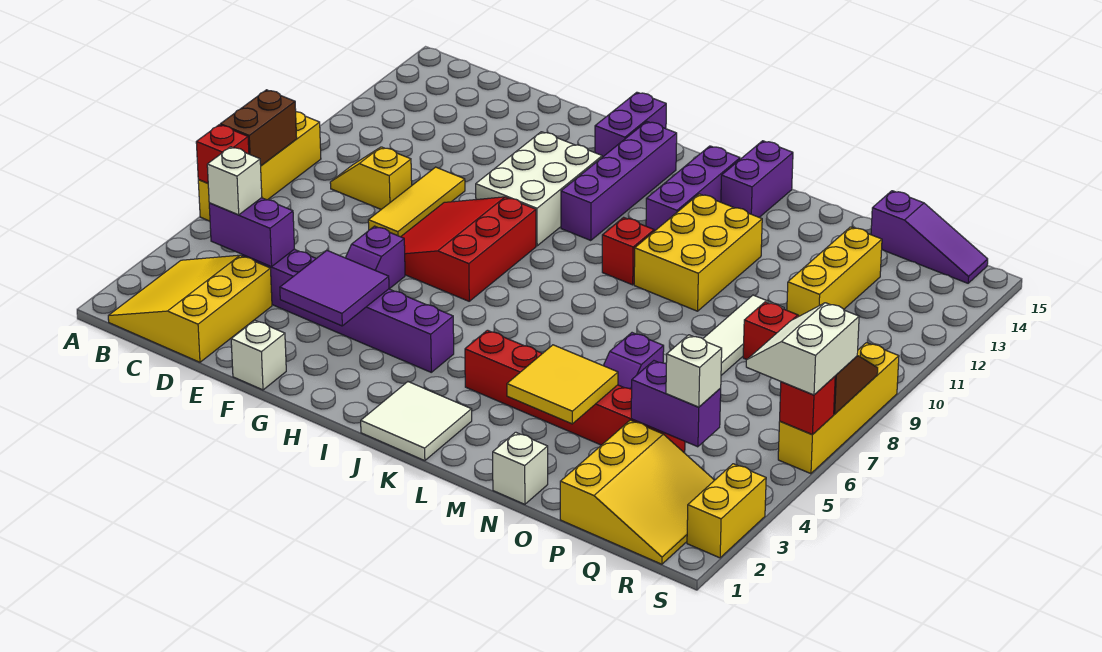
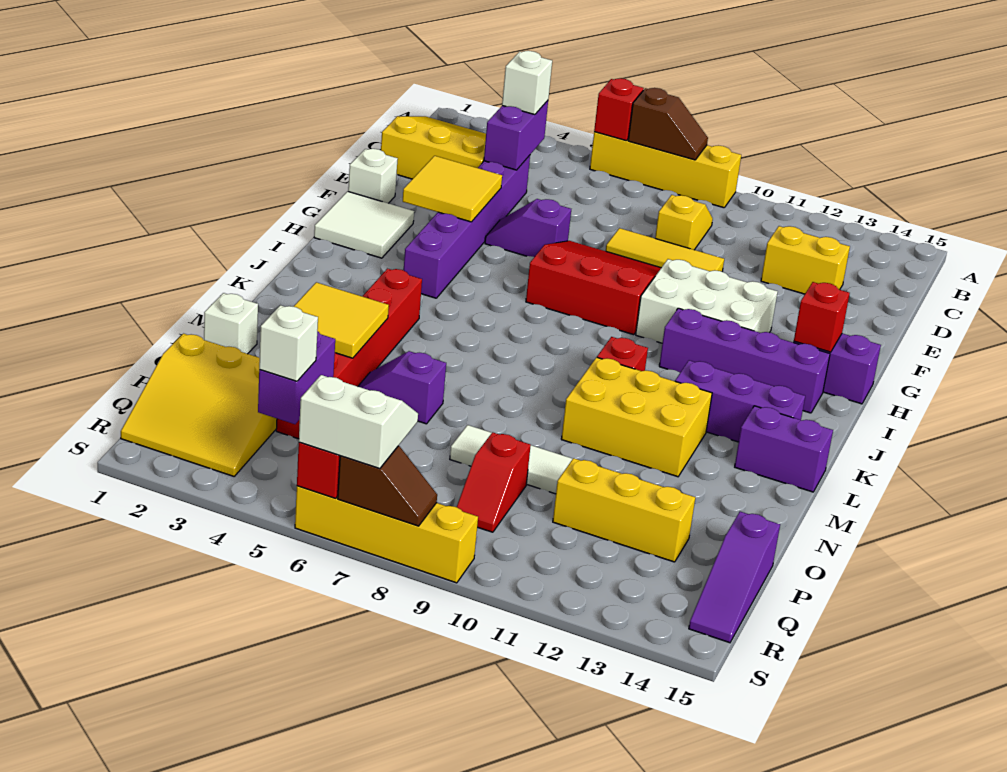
brown 1x2 brick [220,90,297,165] -> brown 1x2 slope [628,88,708,160]
purple 2x2 tile [280,251,389,326] -> yellow 2x2 tile [403,156,502,222]
none -> red 1x1 brick [794,282,850,352]
white 2x2 tile [361,382,472,461] -> white 2x2 tile moved to [314,191,414,258]
yellow 1x2 brick [687,464,766,558] -> yellow 1x2 brick moved to [761,226,850,294]

